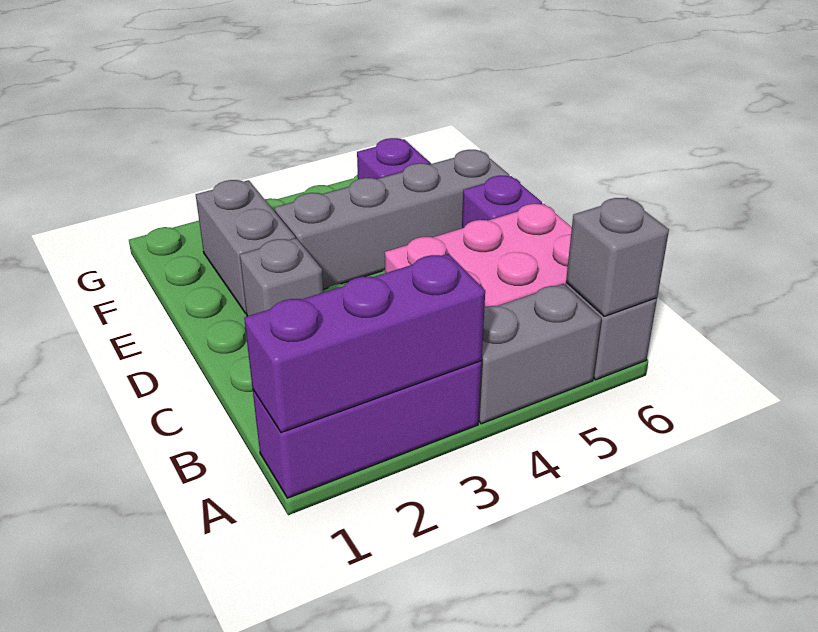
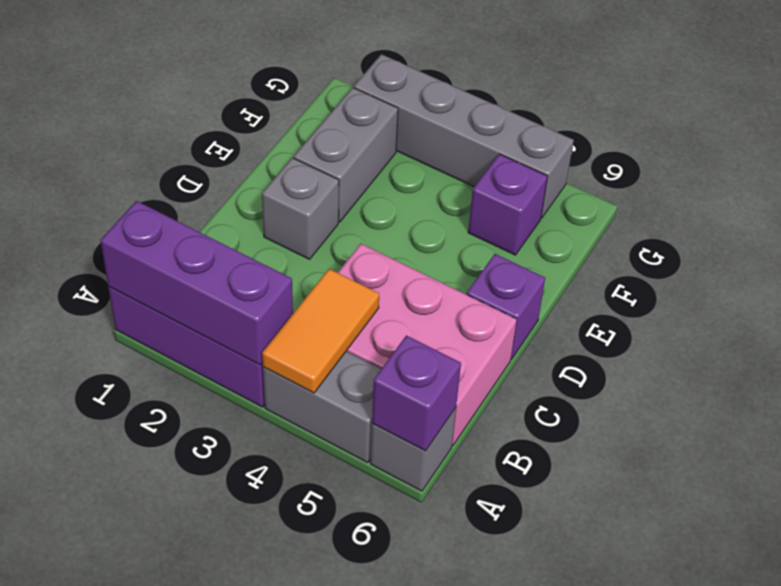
none -> orange 1x2 tile [262,269,379,393]
grey 1x1 brick [566,198,669,316] -> purple 1x1 brick [372,335,461,451]
grey 1x4 brick [275,150,510,289] -> grey 1x4 brick moved to [354,54,574,218]

